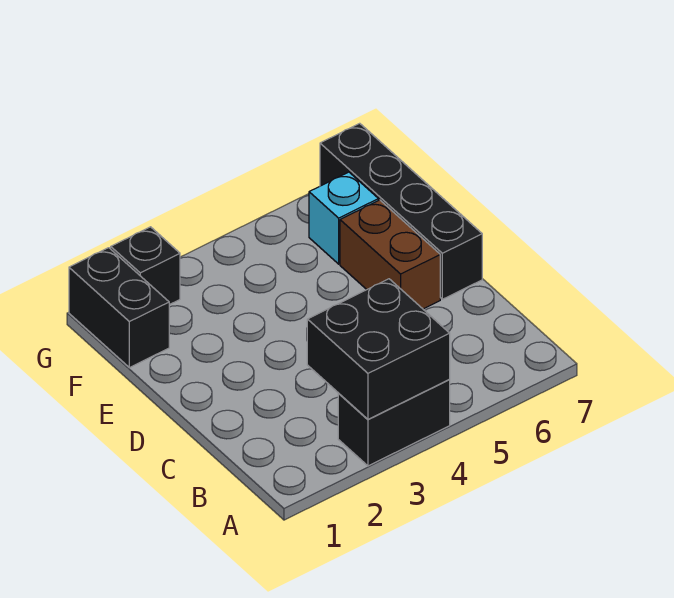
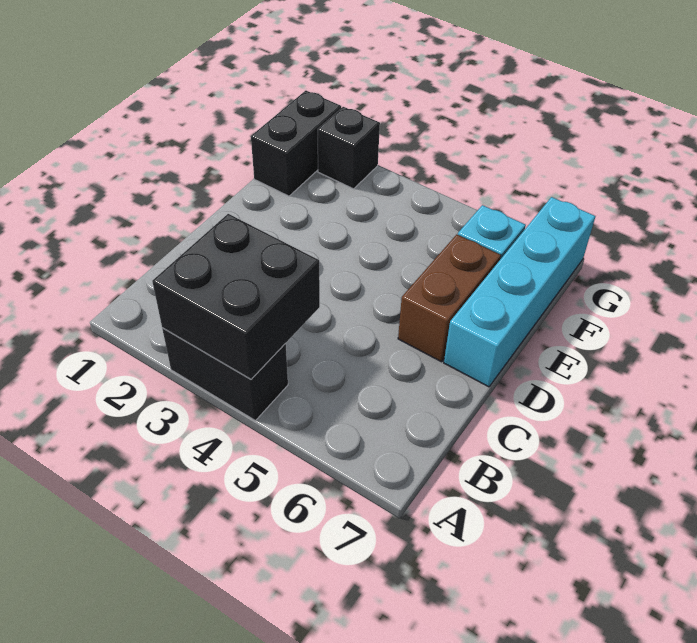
black 1x4 brick [320,123,482,299] -> cyan 1x4 brick [444,197,595,387]

